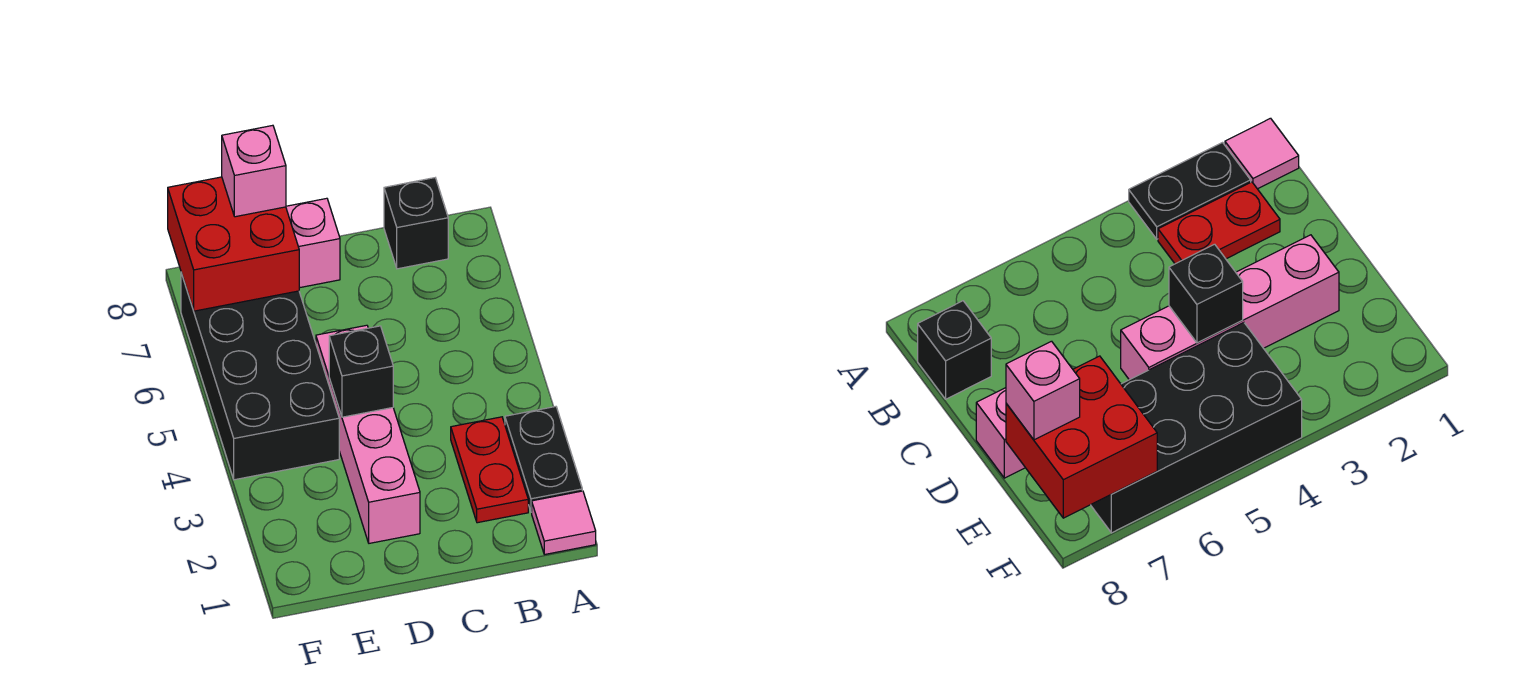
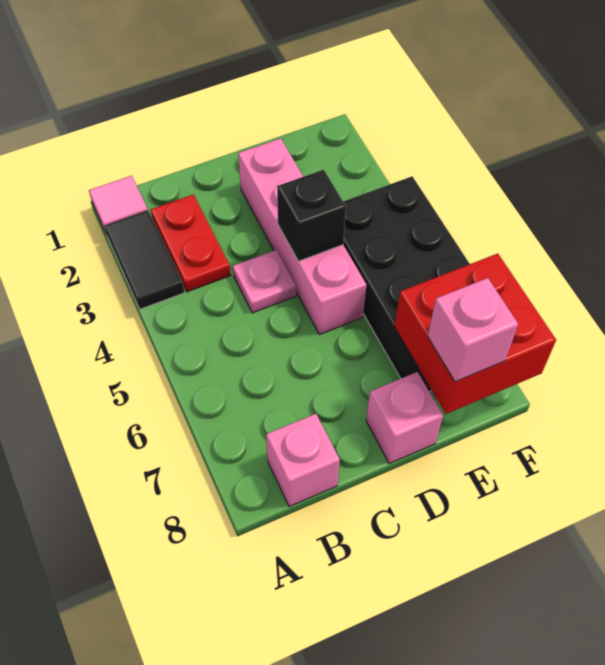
black 1x2 plate [505,407,582,512] -> black 1x2 tile [105,210,184,309]
black 1x1 brick [384,178,448,269] -> pink 1x1 brick [266,414,340,507]
none -> pink 1x1 plate [233,250,296,313]

